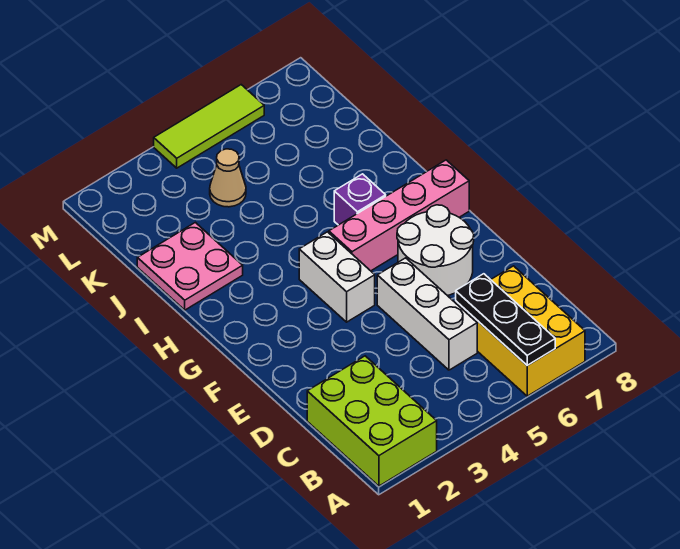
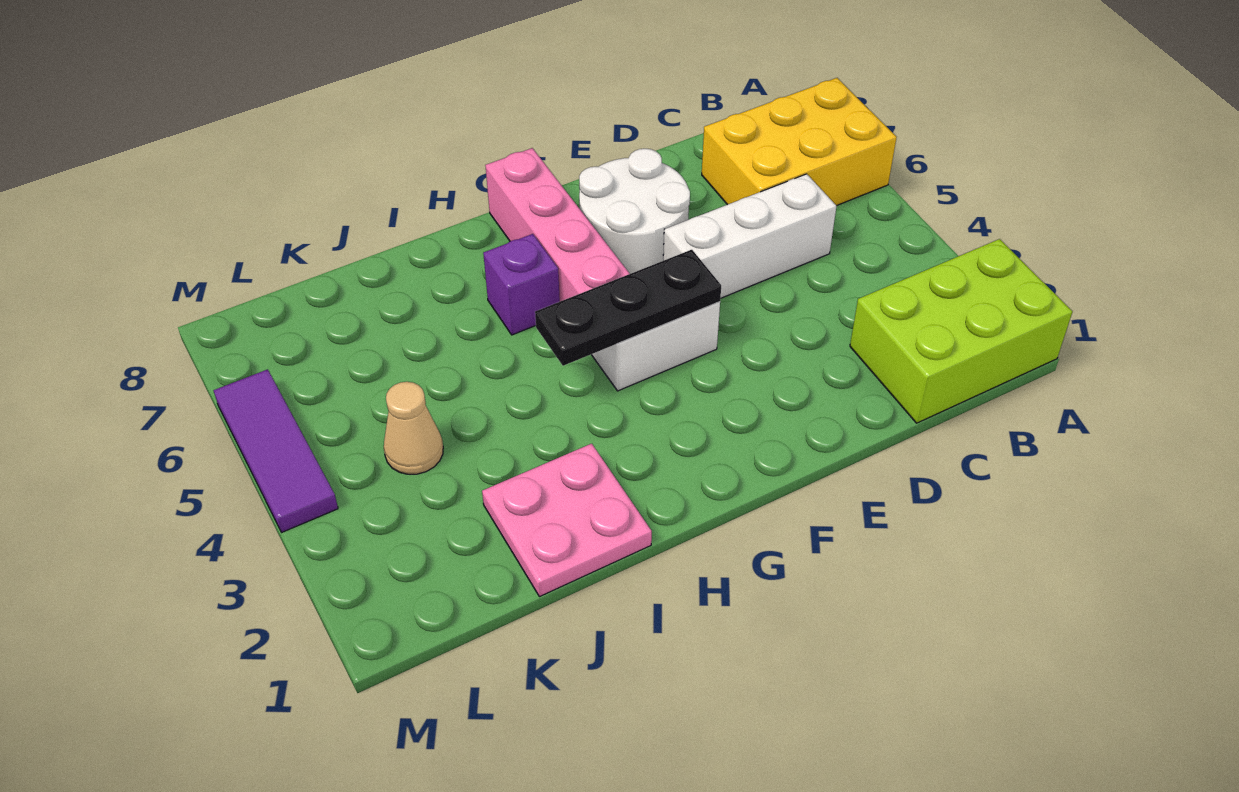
black 1x3 plate [456,274,555,365] -> black 1x3 plate moved to [535,250,721,366]
lime 1x3 tile [154,85,264,168] -> purple 1x3 tile [214,369,338,532]

